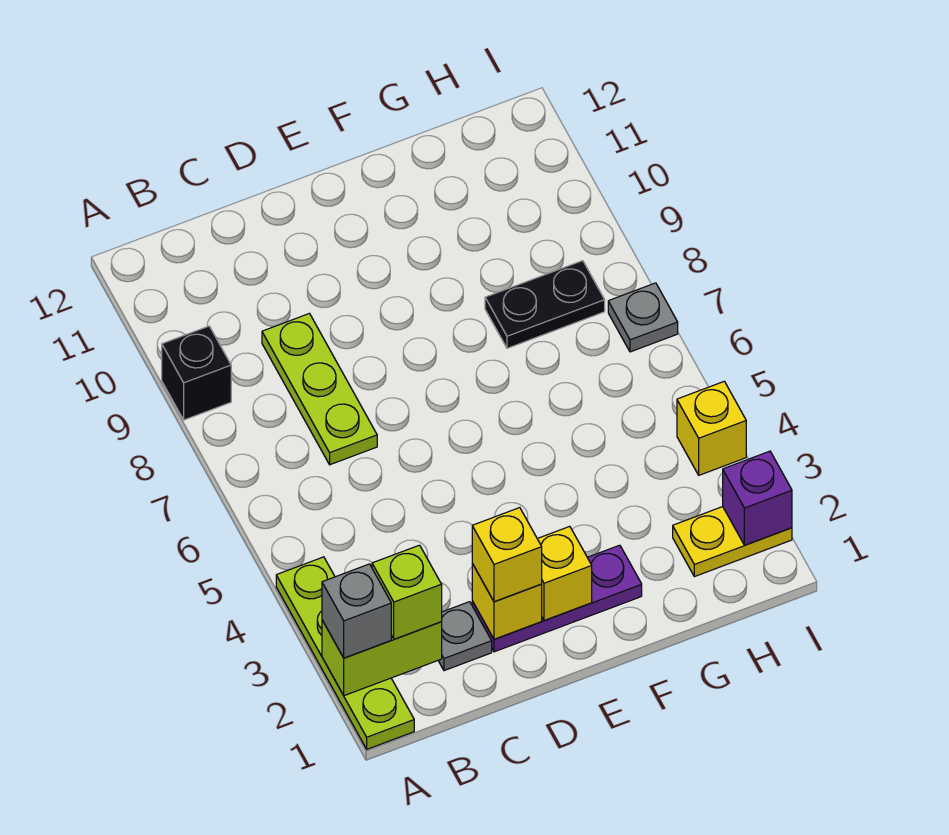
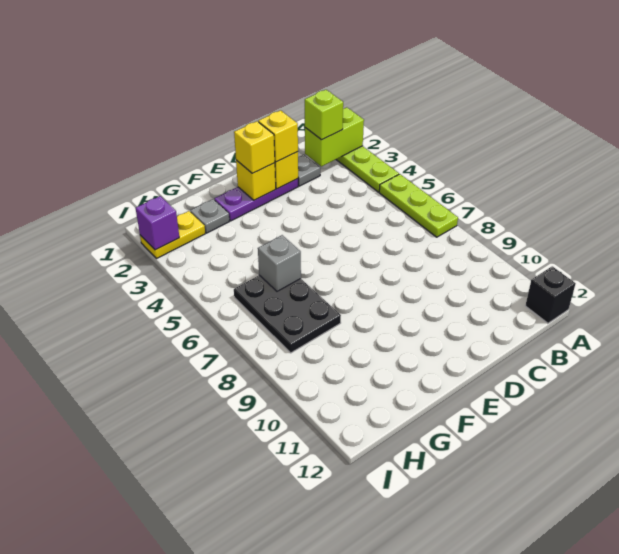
grey 1x1 brick [322,564,391,658] -> grey 1x1 brick moved to [258,235,301,291]
black 1x1 brick [162,326,231,420] -> black 1x1 brick moved to [525,266,576,323]
lime 1x3 plate [262,314,377,465] -> lime 1x3 plate moved to [379,174,458,237]
black 1x2 plate [485,261,605,348] -> black 2x3 plate [234,275,341,353]
yellow 1x1 brick [677,381,746,475] -> yellow 1x1 brick moved to [234,121,275,173]
grey 1x1 plate [608,283,678,352] -> grey 1x1 plate moved to [190,199,230,233]

